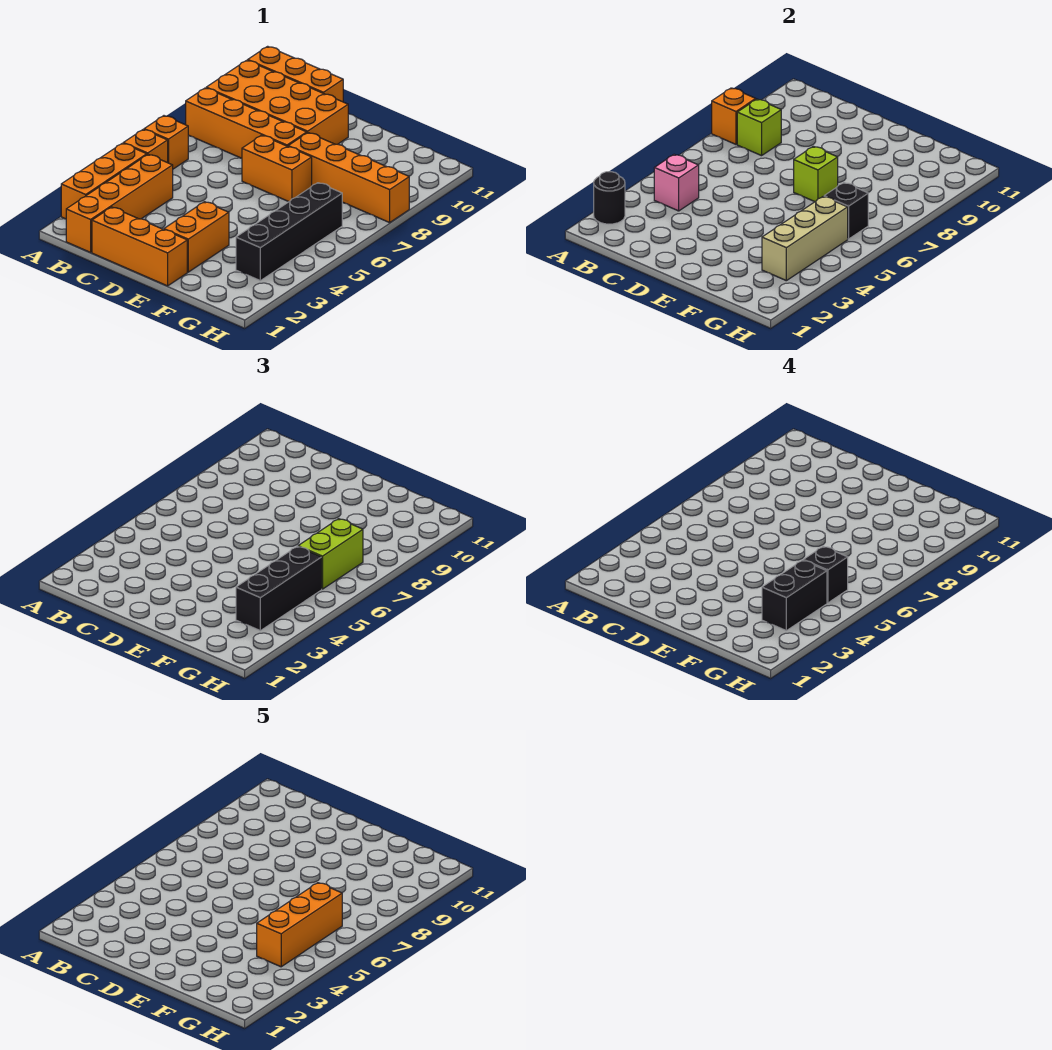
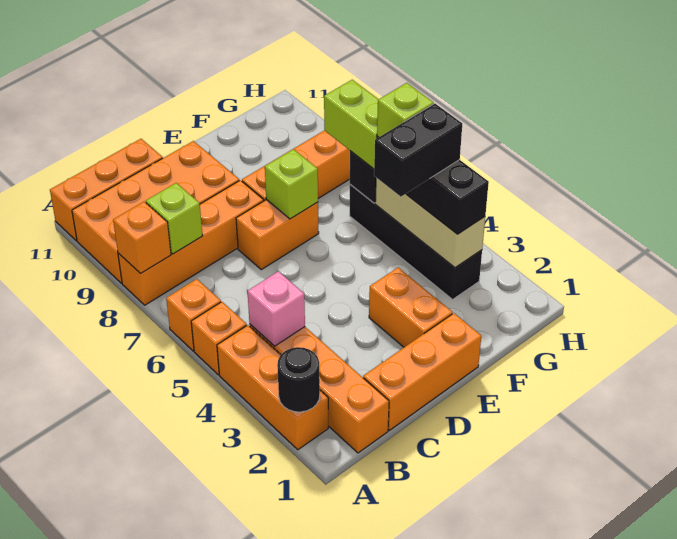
black 1x2 brick [762,560,827,631] -> black 1x2 brick turned to [374,104,462,197]
orange 1x3 brick [257,883,342,967] -> none
black 1x1 brick [803,546,848,603] -> lime 1x1 brick [377,83,434,137]

